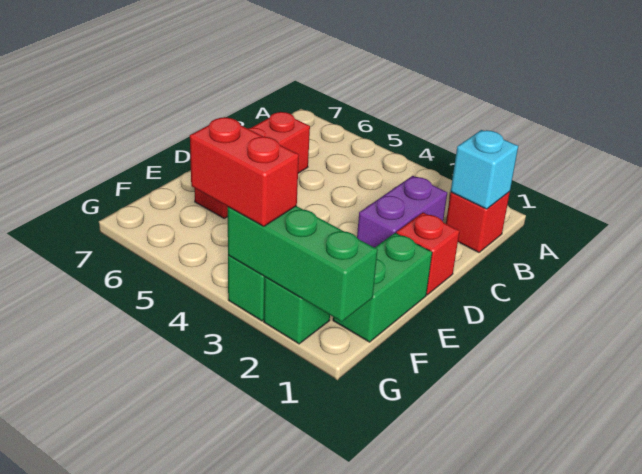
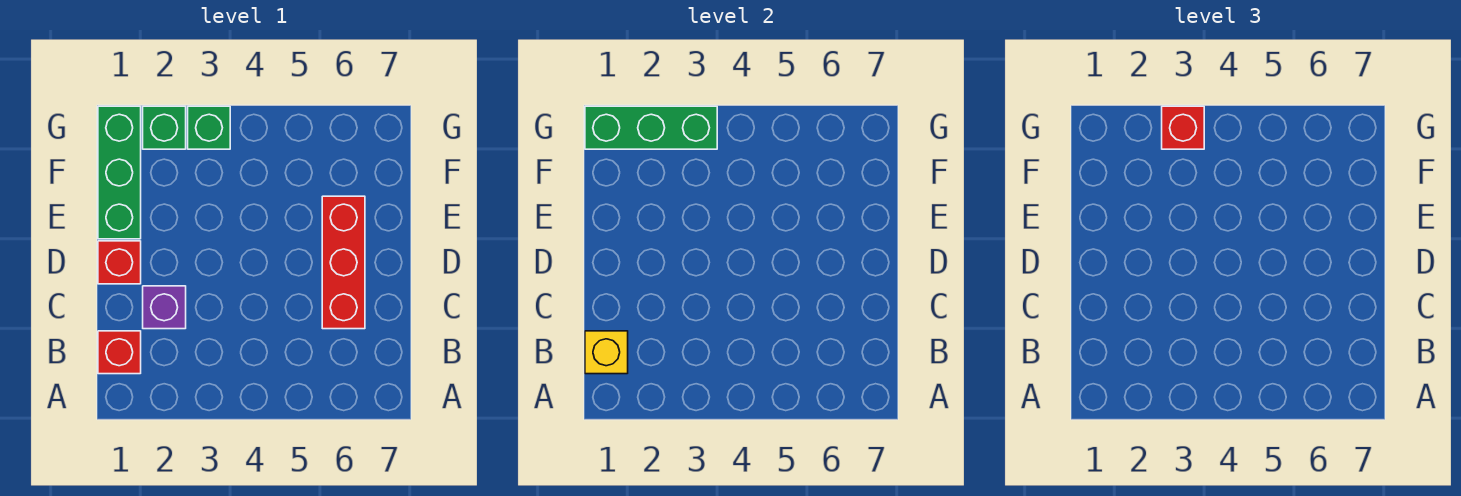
cyan 1x1 brick [451,130,518,209] -> yellow 1x1 brick [585,331,628,374]
purple 1x2 brick [357,176,447,248] -> purple 1x1 brick [143,286,186,329]
green 1x2 brick [333,233,432,342] -> green 1x3 brick [98,106,141,239]
red 1x2 brick [190,117,299,226] -> red 1x1 brick [1162,106,1204,149]

